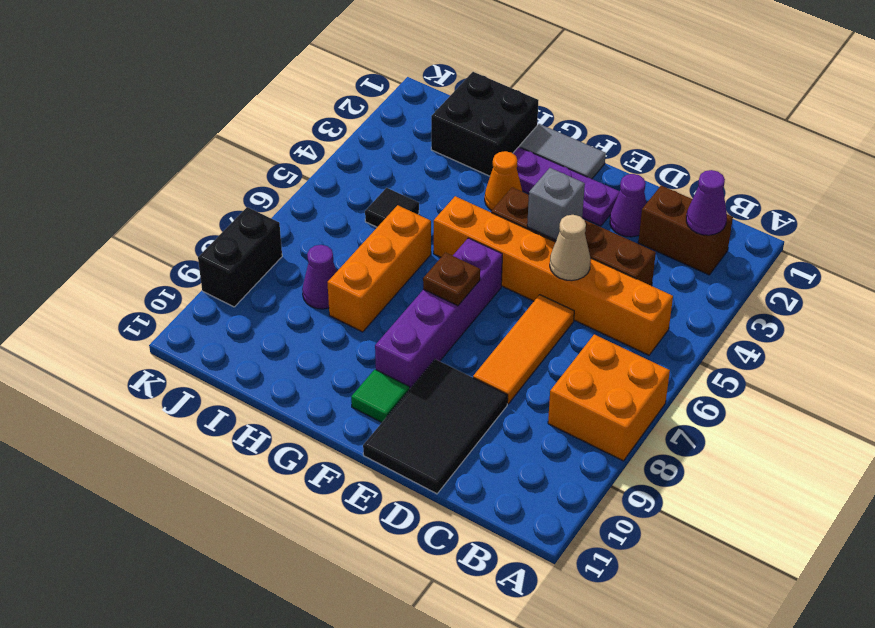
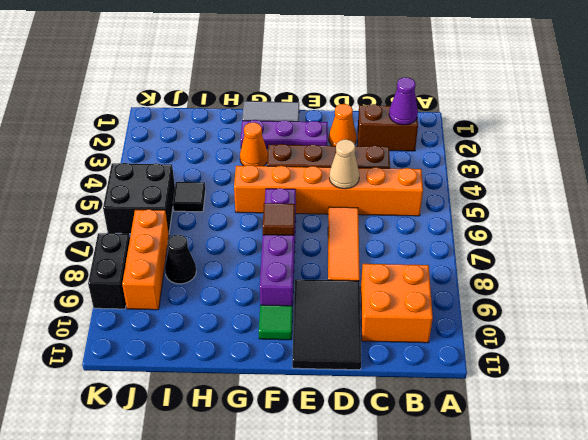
orange 2x2 brick [548,334,670,461] -> orange 2x2 brick moved to [361,264,433,343]
purple 1x1 cone [610,174,646,237] -> orange 1x1 cone [329,104,357,146]
grey 1x1 brick [527,168,585,240] -> none
brown 1x1 plate [423,253,480,306] -> brown 1x1 tile [263,203,295,235]
black 2x2 brick [431,72,539,176] -> black 2x2 brick moved to [103,163,175,234]
orange 1x3 brick [327,205,431,332] -> orange 1x3 brick moved to [122,209,169,310]
purple 1x1 cone [302,245,337,309] -> black 1x1 cone [165,235,196,284]

